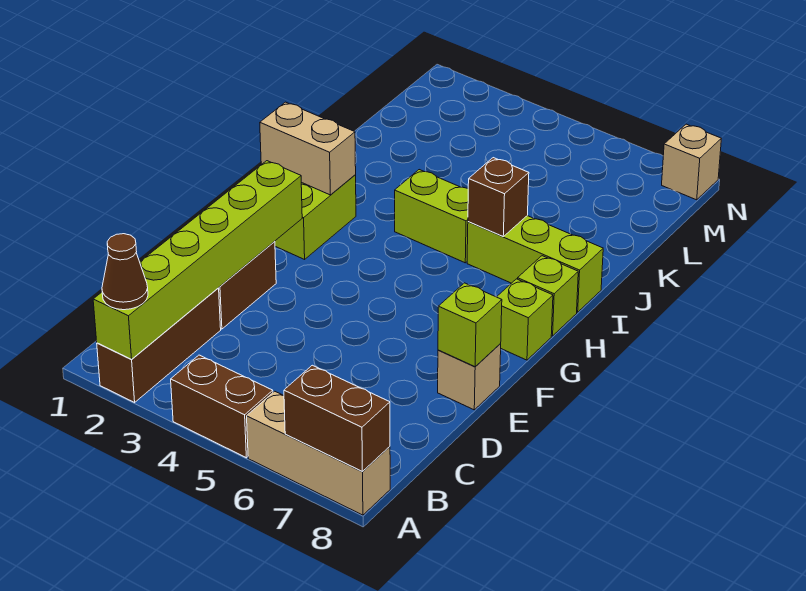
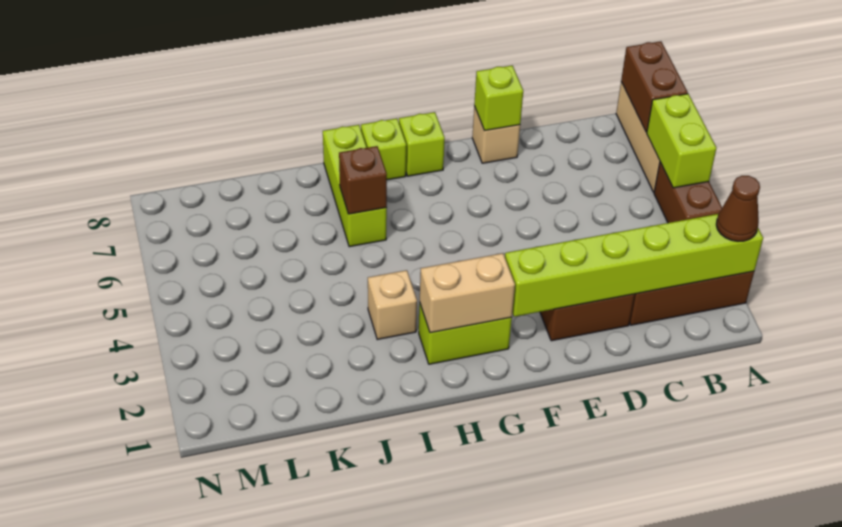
tan 1x2 brick [260,102,356,195] -> tan 1x2 brick turned to [420,253,515,333]
lime 1x2 brick [395,170,468,263] -> lime 1x2 brick moved to [647,94,716,188]
tan 1x1 brick [662,124,721,200] -> tan 1x1 brick moved to [368,270,417,339]

